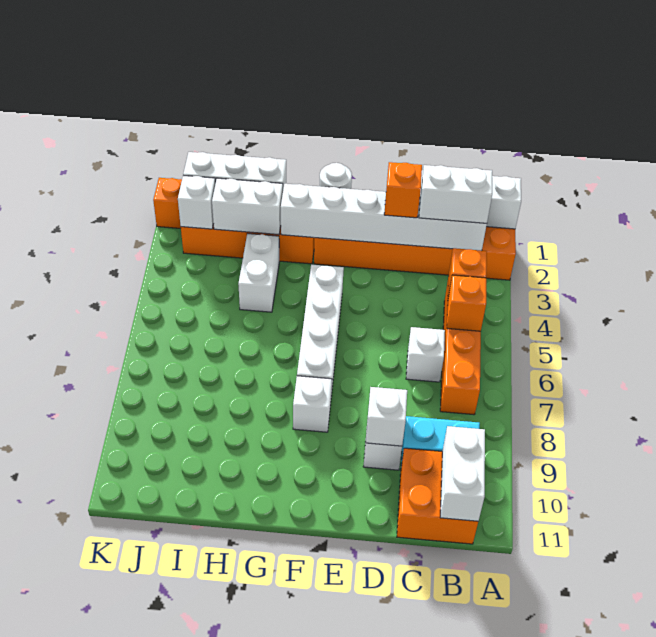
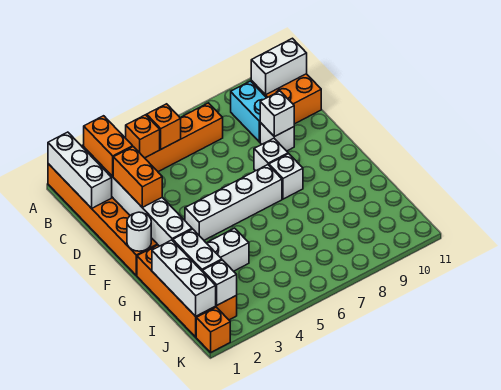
white 1x2 brick [419,165,492,223] -> orange 1x2 brick [84,116,133,177]
white 1x1 brick [406,327,445,382] -> white 1x1 brick moved to [254,138,288,171]
orange 1x1 brick [384,162,422,218] -> orange 1x2 brick [113,147,162,207]

